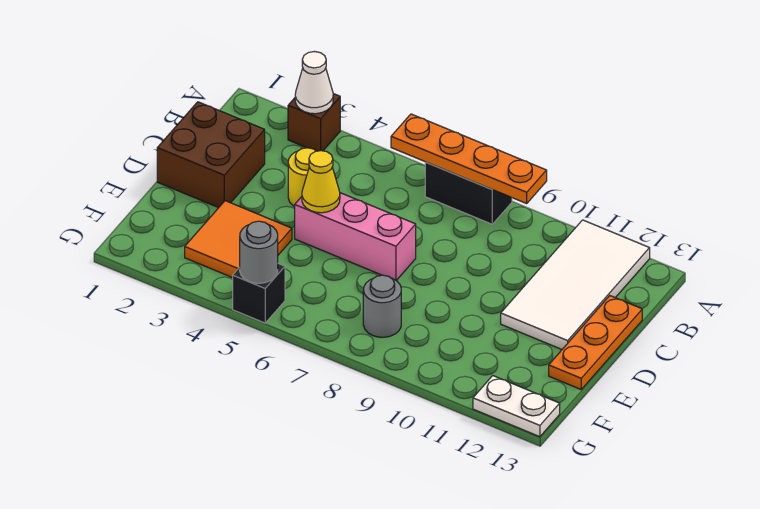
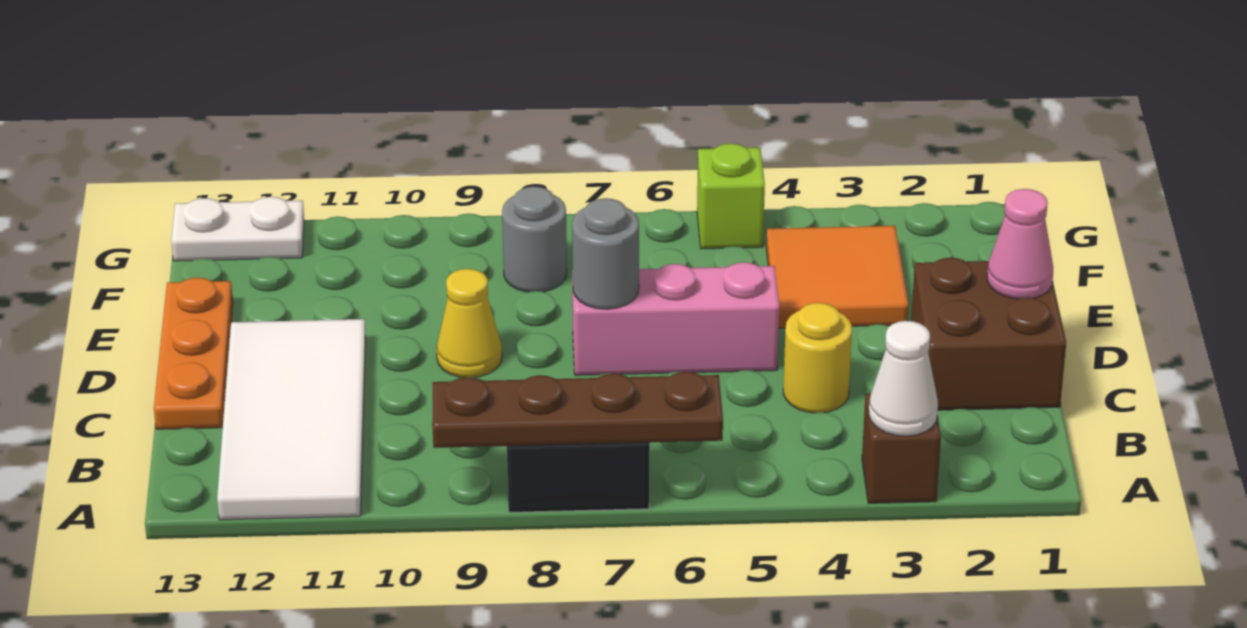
orange 1x4 plate [391,114,547,203] -> brown 1x4 plate [432,372,723,448]
none -> pink 1x1 cone [987,189,1053,299]
yellow 1x1 cone [302,151,340,213] -> yellow 1x1 cone moved to [437,269,502,377]
black 1x1 brick [233,264,285,323] -> lime 1x1 brick [697,143,765,249]
grey 1x1 round brick [240,221,278,283] -> grey 1x1 round brick moved to [572,198,639,309]

